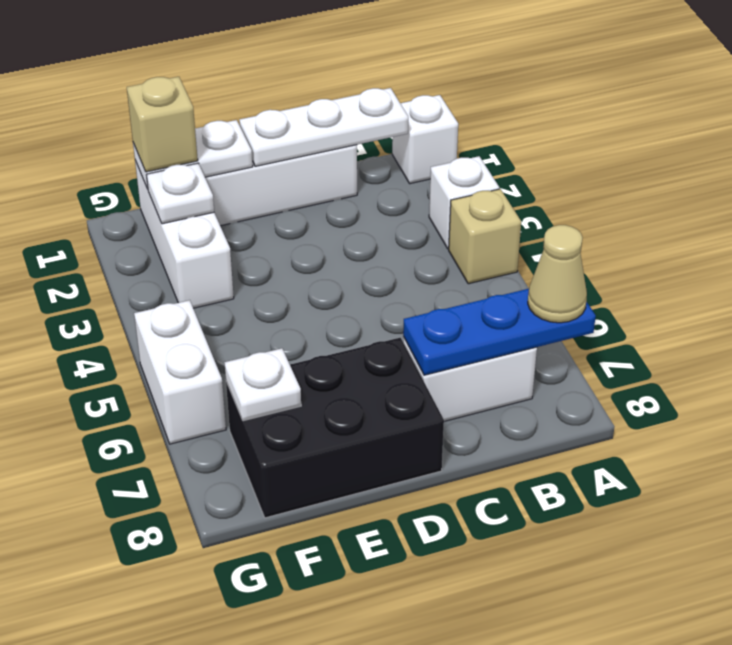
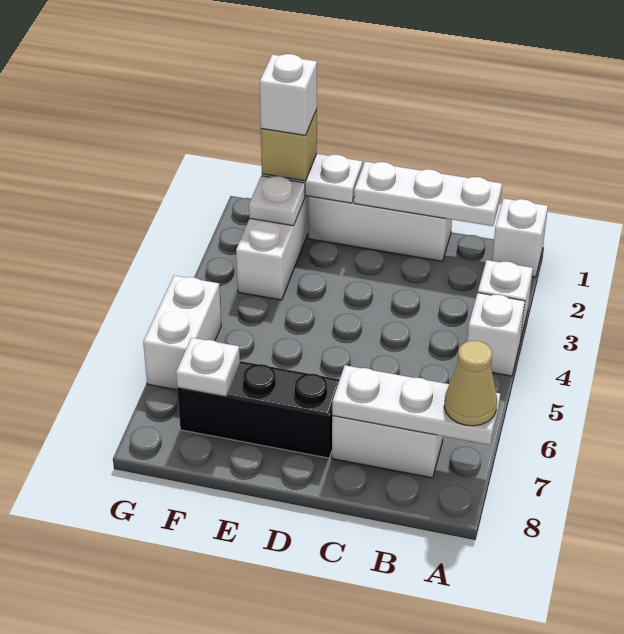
tan 1x1 brick [449,189,521,284] -> white 1x1 brick [467,293,525,376]
blue 1x3 plate [403,289,596,375] -> white 1x3 plate [332,365,500,445]
black 2x3 brick [226,338,444,518] -> black 1x3 brick [177,361,340,458]
none -> white 1x1 brick [259,54,317,135]

